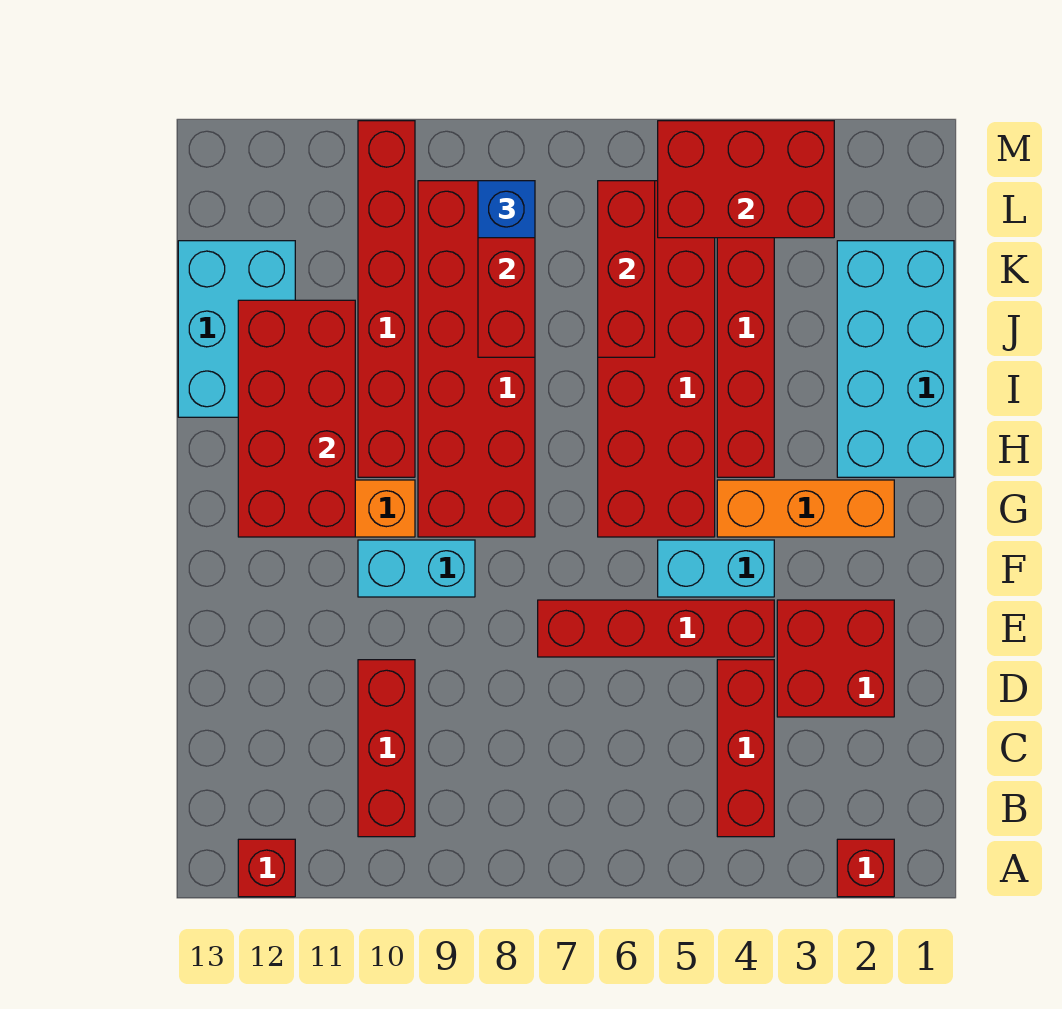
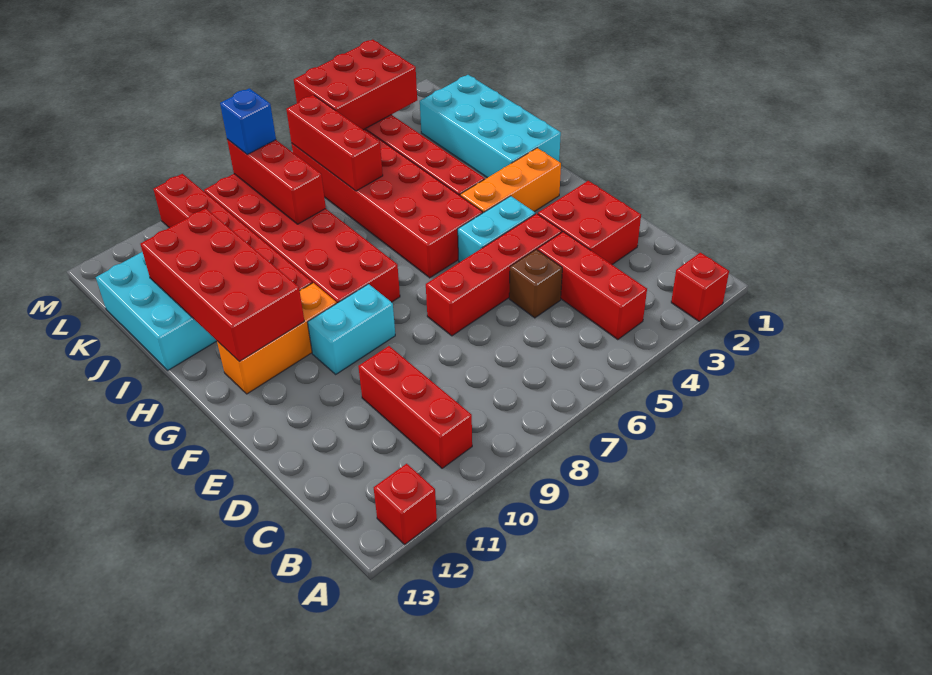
none -> brown 1x1 brick [509,249,562,318]

